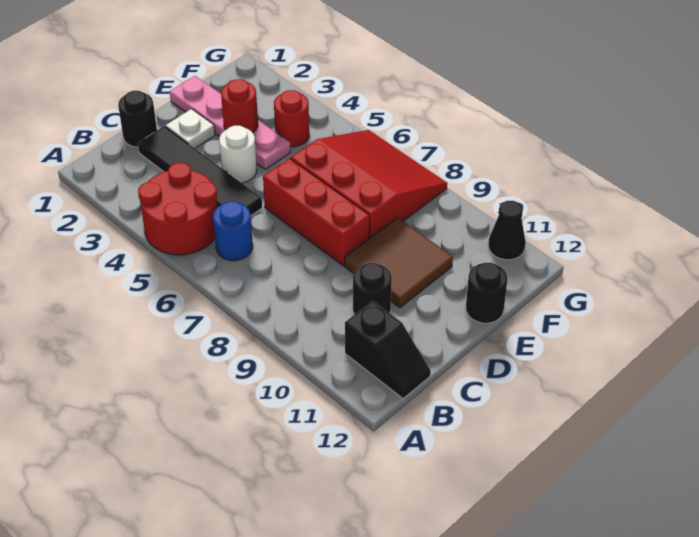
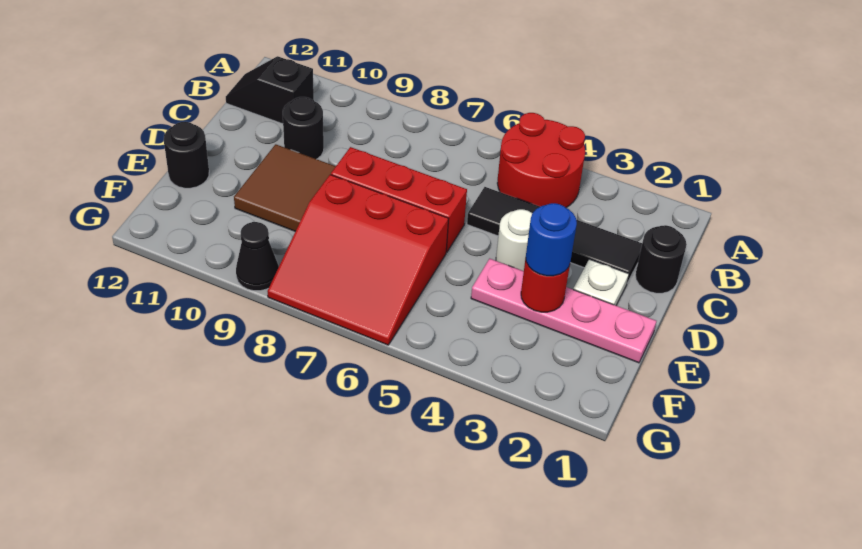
blue 1x1 round brick [213,201,253,261] -> blue 1x1 round brick moved to [526,203,577,276]
red 1x1 round brick [274,90,309,147] -> none
black 1x1 cone [488,201,526,260] -> black 1x1 cone moved to [236,222,279,291]

